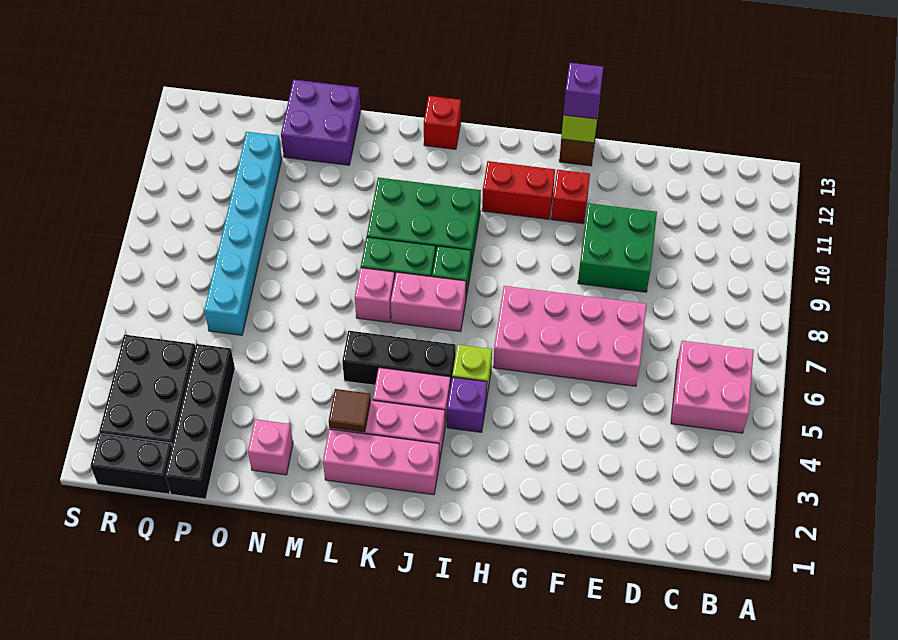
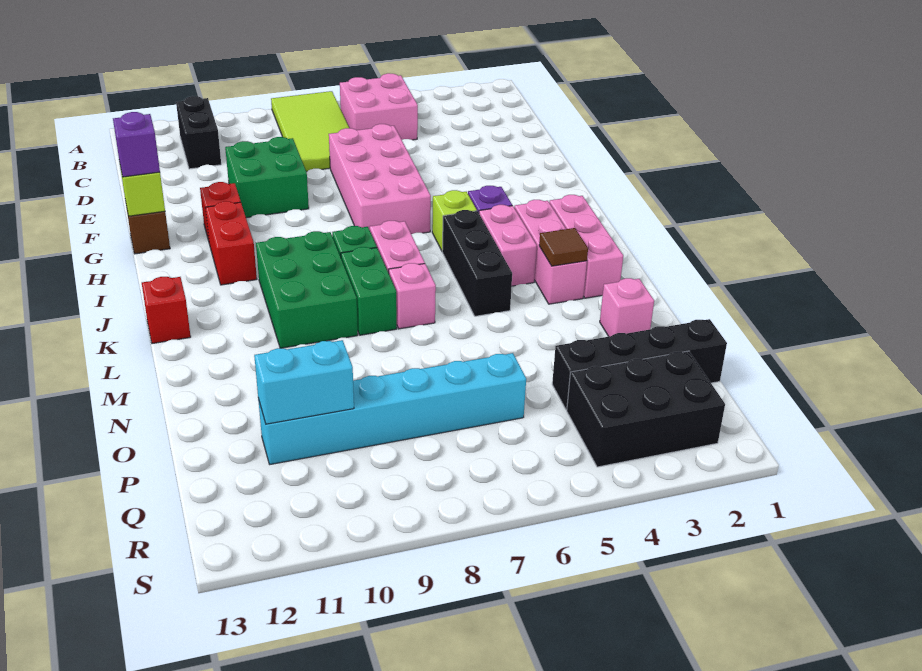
none -> lime 2x4 tile [271,91,349,171]
purple 2x2 brick [281,80,361,165] -> none
none -> cyan 1x2 brick [254,340,354,424]
black 1x2 brick [91,433,172,494] -> black 1x2 brick moved to [176,96,221,169]

